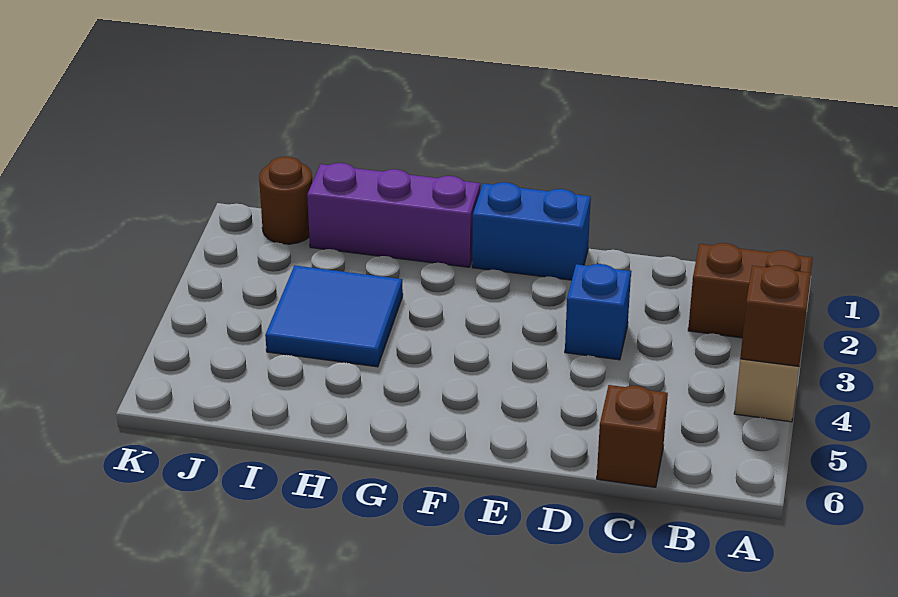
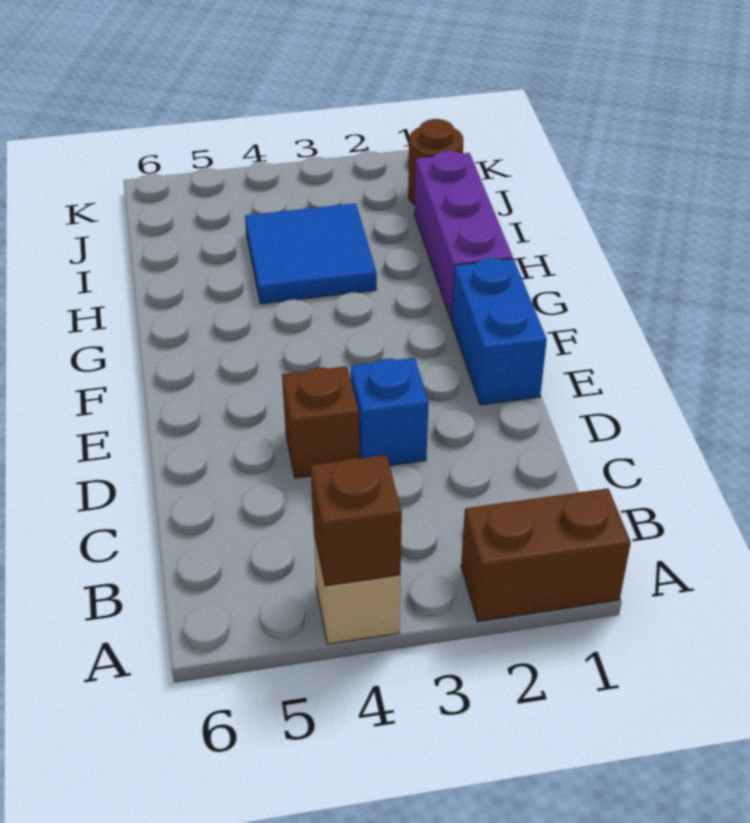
brown 1x2 brick [688,243,813,338] -> brown 1x2 brick turned to [461,488,631,621]
brown 1x1 brick [597,385,668,487] -> brown 1x1 brick moved to [282,366,359,478]

